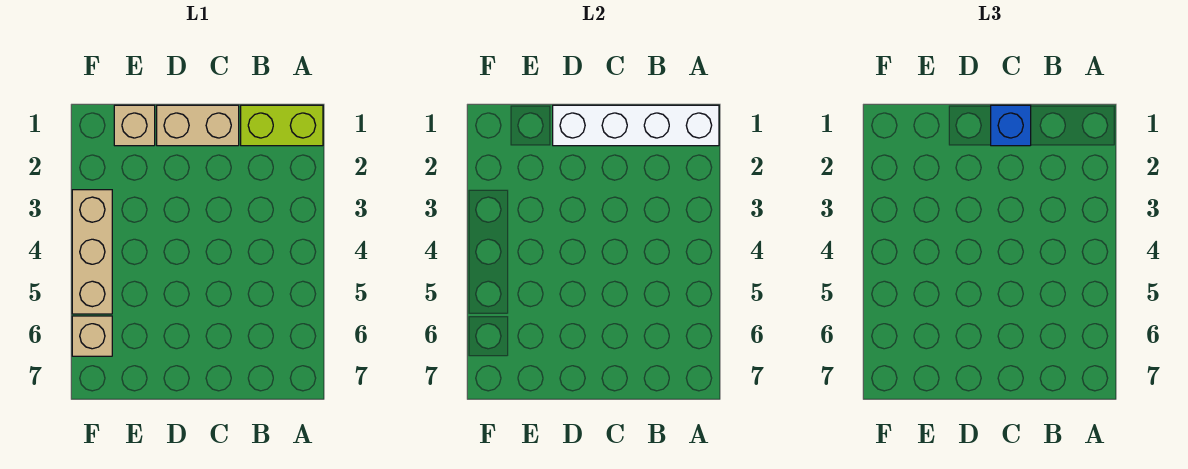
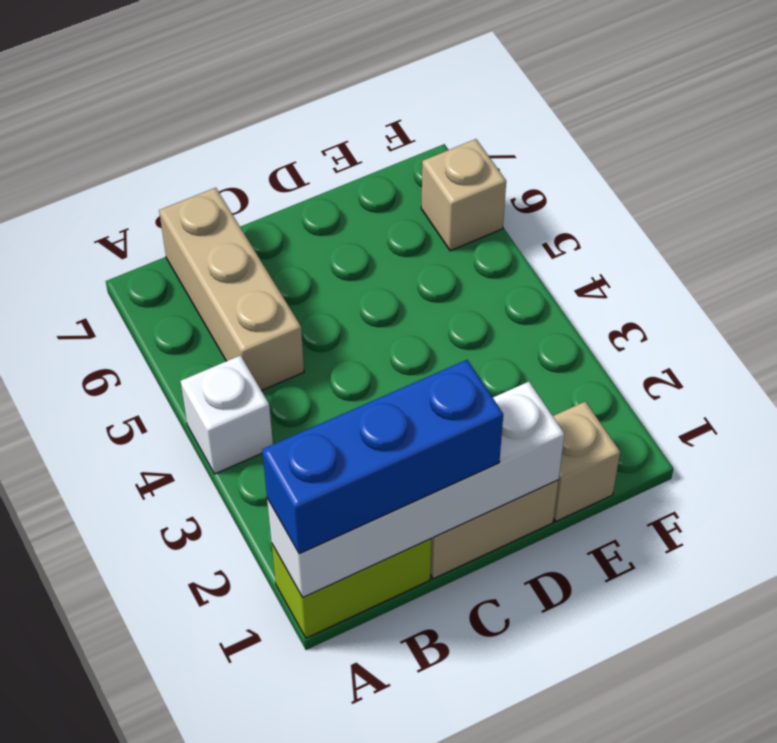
none -> white 1x1 brick [181,355,273,474]
blue 1x1 brick [991,105,1031,146] -> blue 1x3 brick [262,360,503,554]
tan 1x3 brick [72,190,112,314] -> tan 1x3 brick moved to [159,188,304,391]

